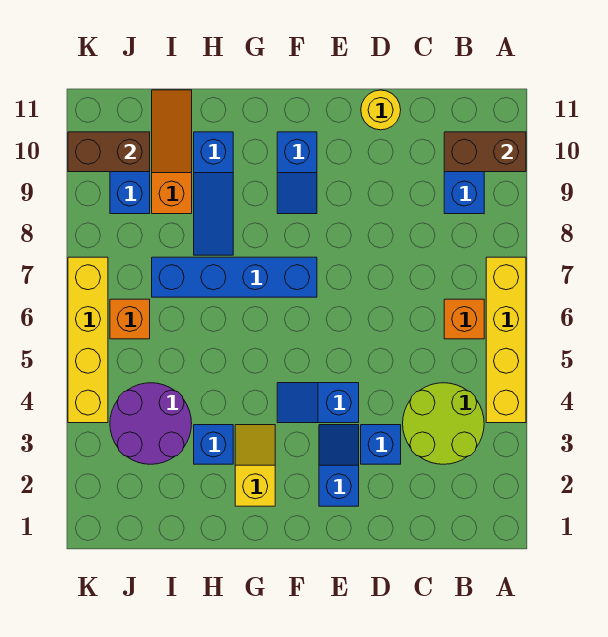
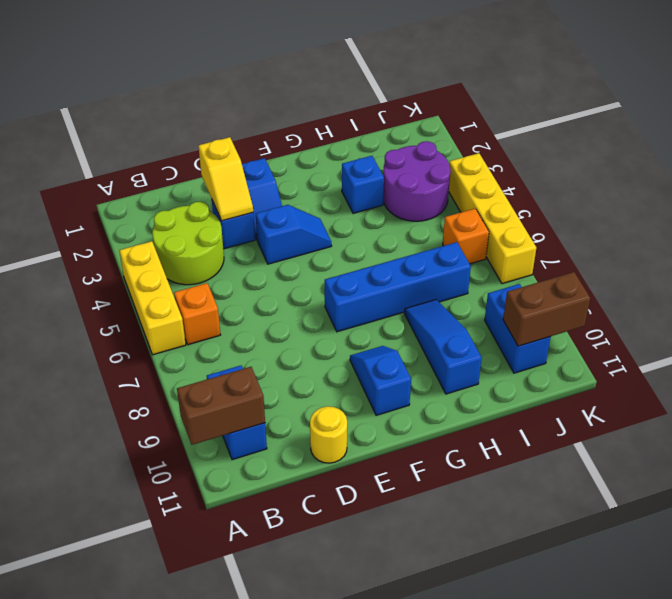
yellow 1x4 brick [486,257,526,423] -> yellow 1x3 brick [119,241,186,355]
yellow 1x2 slope [235,425,275,506] -> yellow 1x2 slope moved to [198,137,253,221]
orange 1x3 slope [152,90,192,214] -> none

